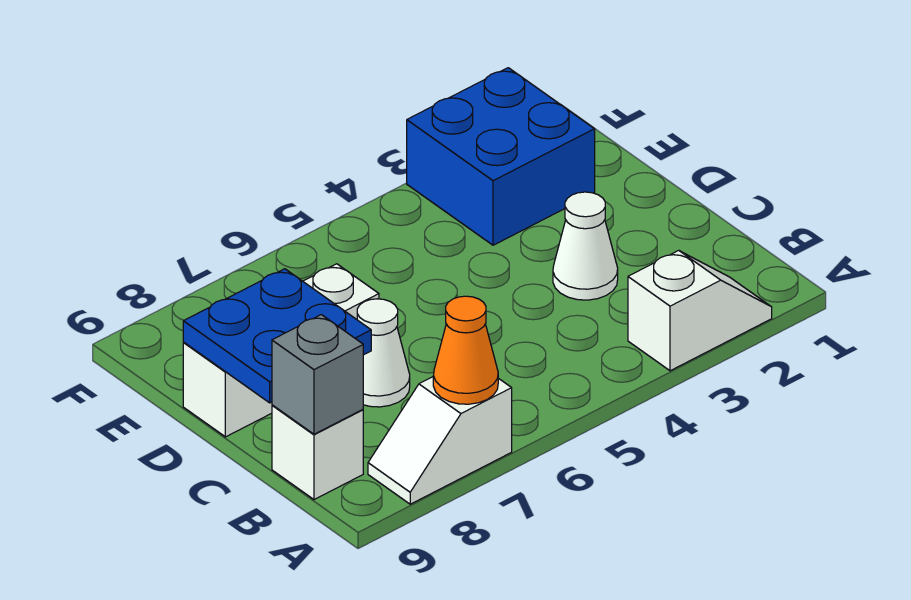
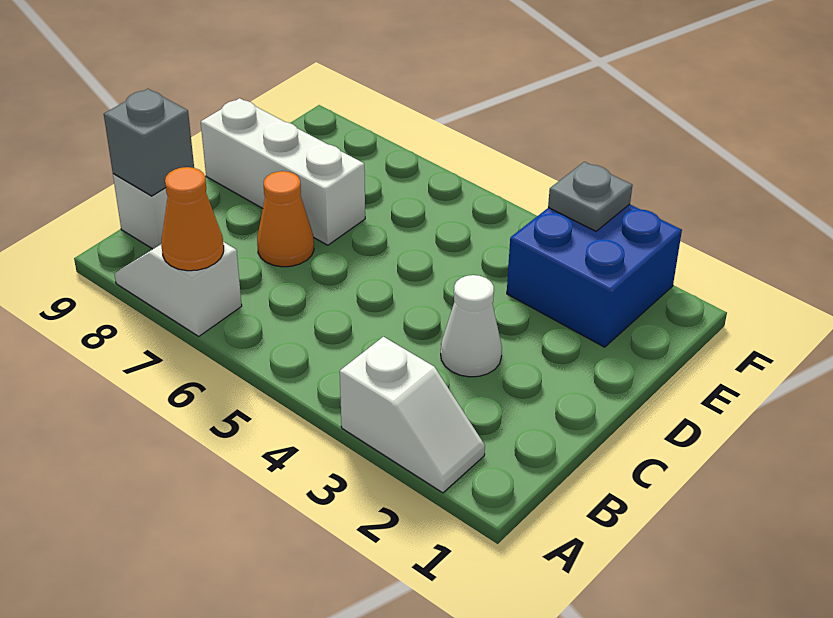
white 1x1 cone [357,299,410,407] -> orange 1x1 cone [257,171,314,267]
blue 2x2 plate [183,269,371,403] -> none
none -> grey 1x1 plate [548,162,632,231]

